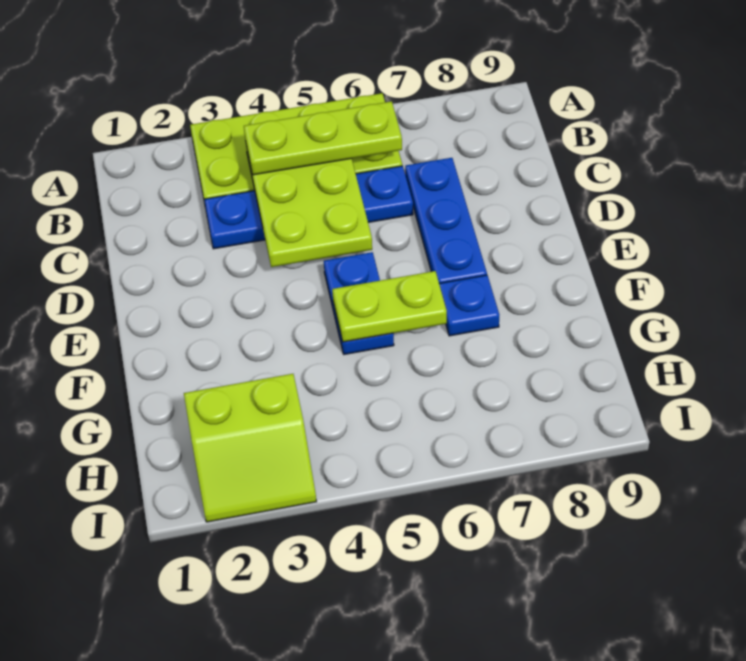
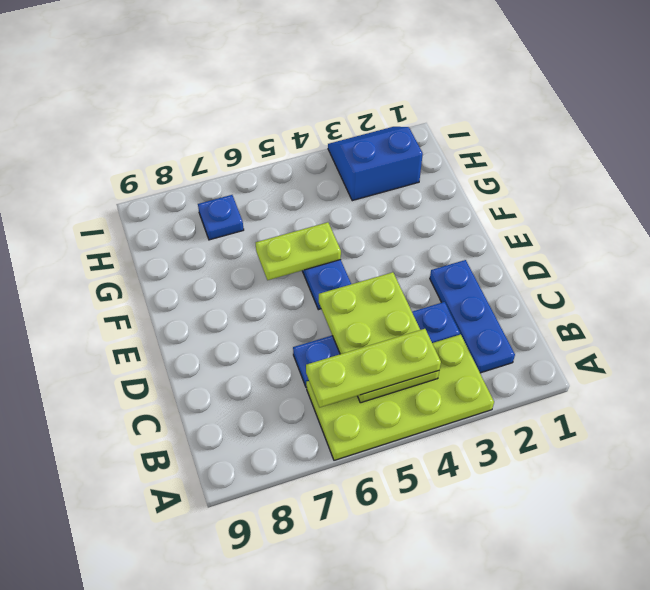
blue 1x3 plate [405,158,487,283] -> blue 1x3 plate moved to [430,260,515,373]
blue 1x1 plate [439,275,499,336] -> blue 1x1 plate moved to [198,195,244,240]
lime 2x2 slope [184,374,316,522] -> blue 2x2 slope [328,127,423,201]

